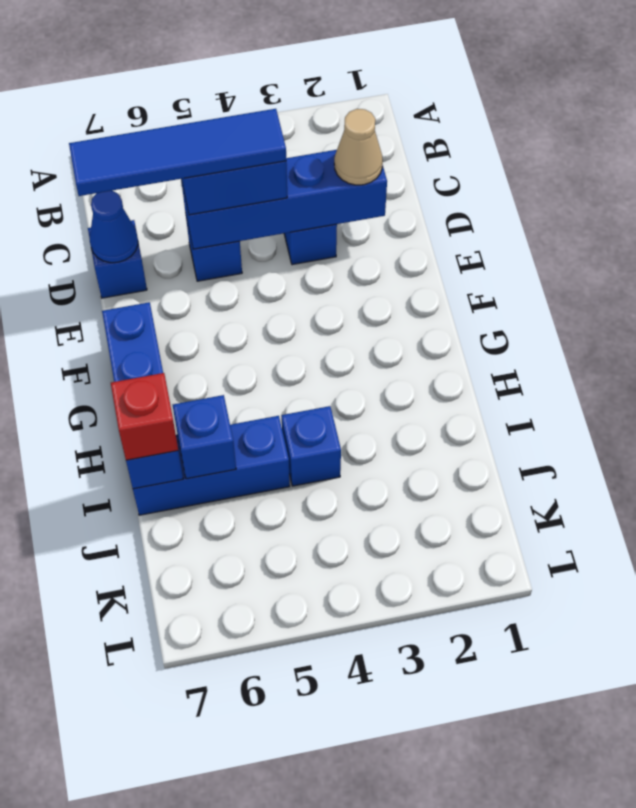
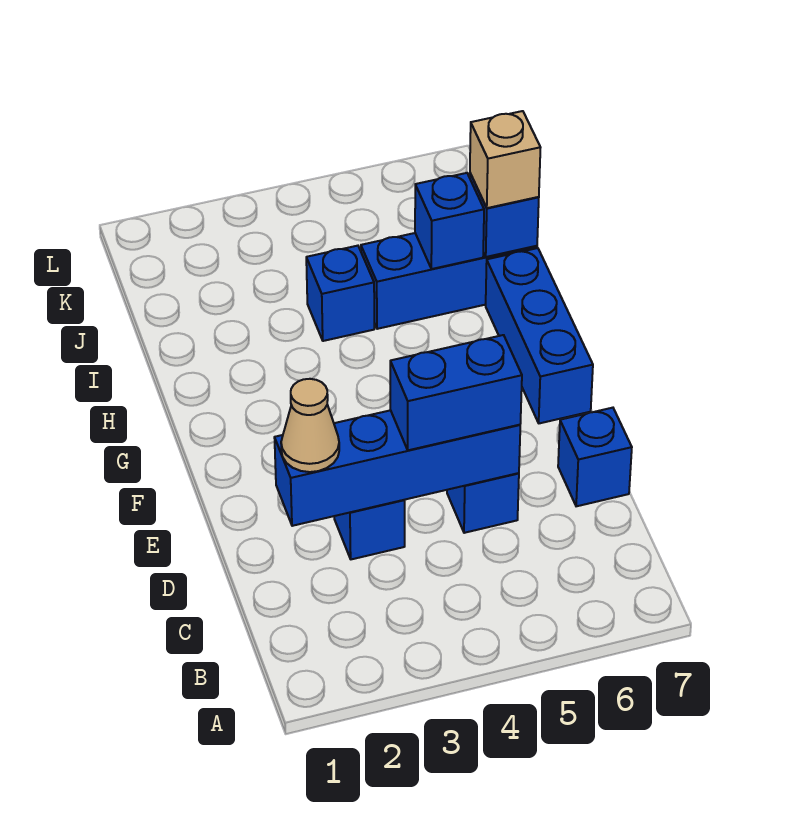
blue 1x4 tile [69,109,286,196] -> none
blue 1x1 cone [90,191,138,263] -> none
red 1x1 brick [111,373,178,460] -> tan 1x1 brick [470,111,541,208]

